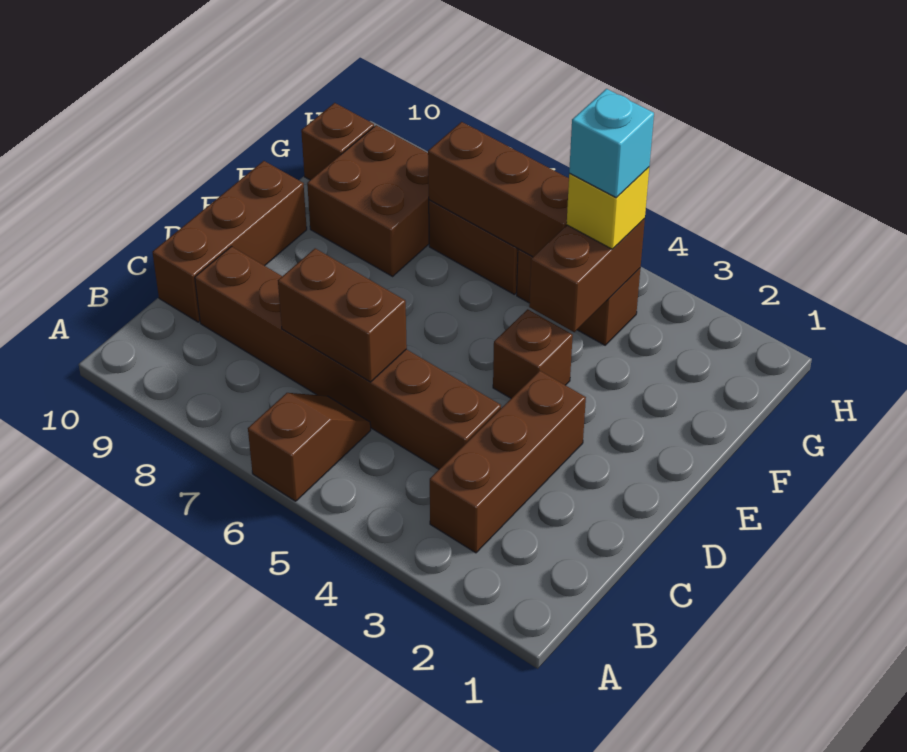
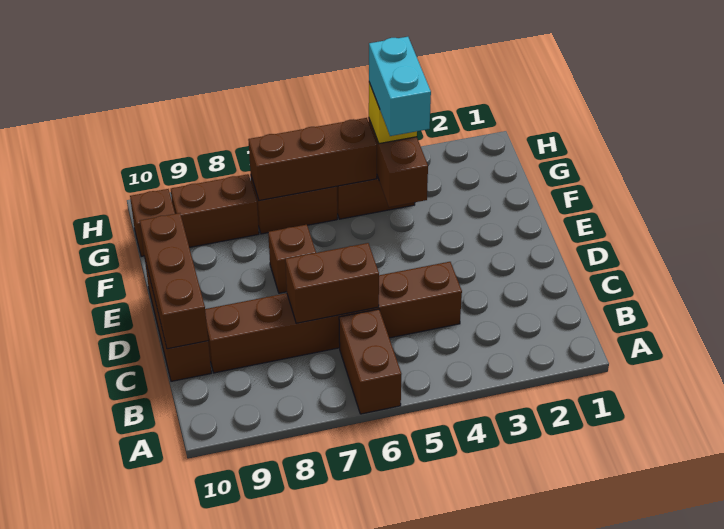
brown 1x2 slope [248,393,371,501] -> brown 1x2 brick [339,309,401,414]
brown 1x3 brick [430,371,586,553] -> brown 1x3 brick moved to [140,213,208,349]
brown 1x1 brick [493,309,573,398] -> brown 1x1 brick moved to [268,225,316,293]
brown 2x2 brick [307,125,429,276] -> brown 1x2 brick [171,174,259,247]
cyan 1x1 brick [569,89,654,198] -> cyan 1x2 brick [369,37,431,136]

